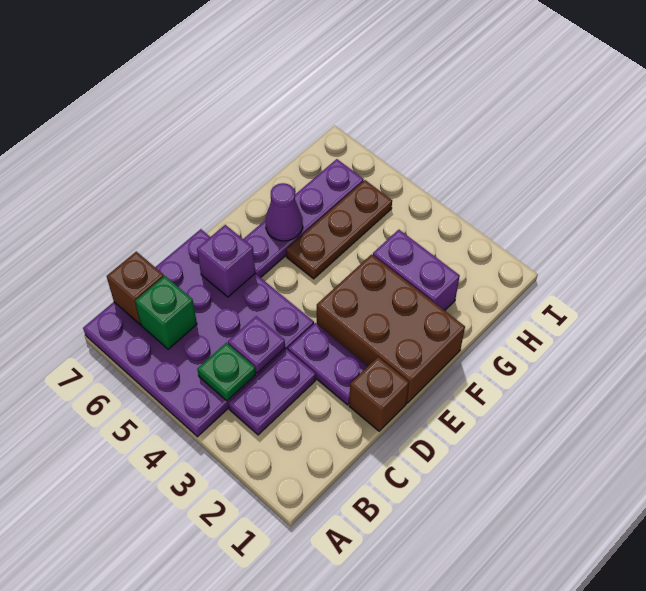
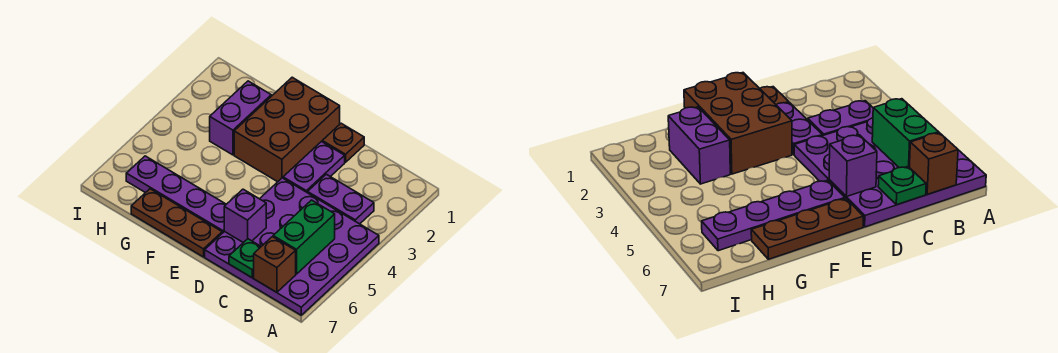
green 1x1 plate [197,343,256,401] -> green 1x1 plate moved to [229,239,261,278]
green 1x1 brick [135,276,197,349] -> green 1x2 brick [273,200,335,274]
purple 1x1 plate [228,316,285,373] -> none
brown 1x1 brick [349,357,409,431] -> brown 1x1 plate [322,123,364,162]
brown 1x3 plate [286,180,392,279] -> brown 1x3 plate moved to [131,189,222,257]
purple 1x1 cone [266,183,303,241] -> none

